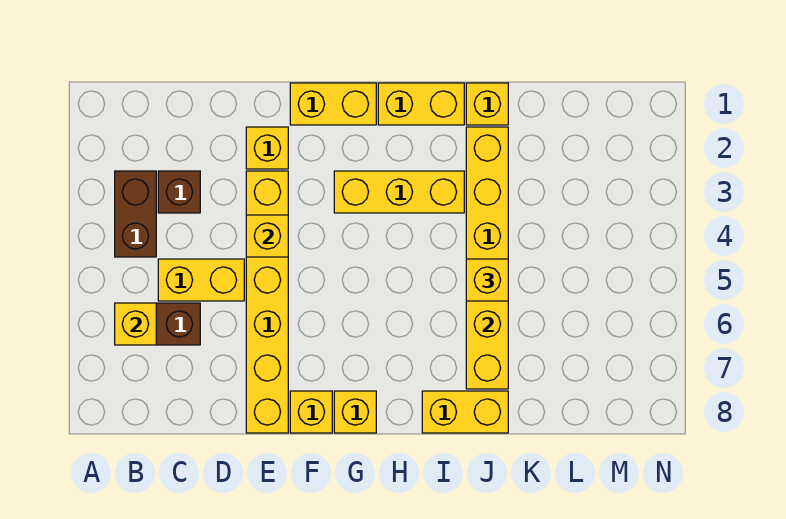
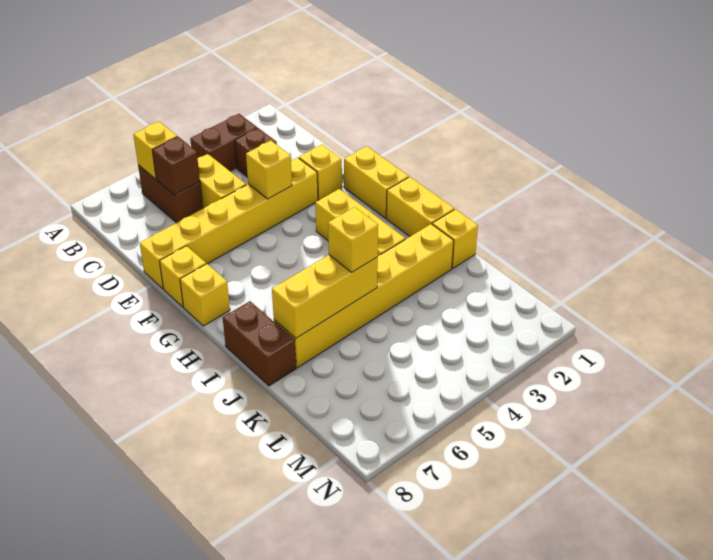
none -> brown 1x1 brick [152,137,200,195]
yellow 1x2 brick [422,391,508,433] -> brown 1x2 brick [223,301,296,386]

